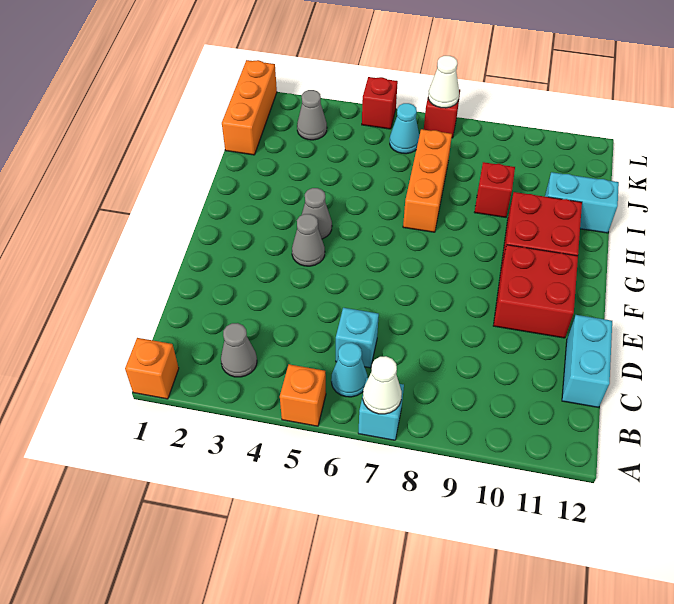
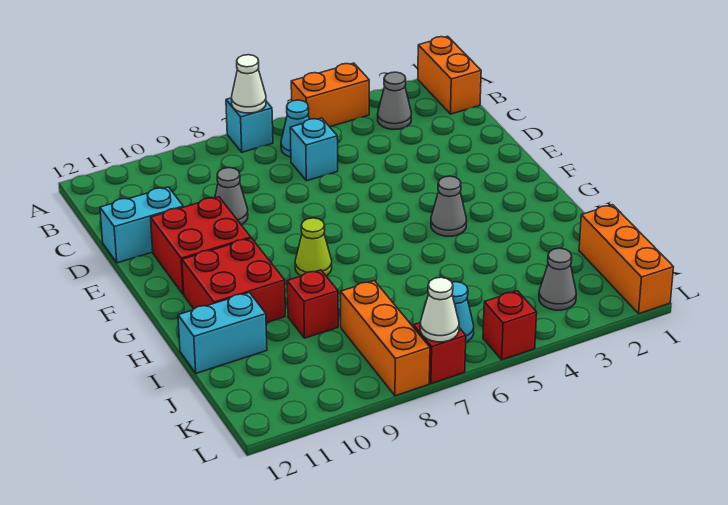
orange 1x1 brick [125,338,179,399] -> orange 1x2 brick [418,36,481,114]
orange 1x1 brick [280,364,326,426] -> orange 1x2 brick [291,63,369,127]
cyan 1x2 brick [562,315,612,407] -> cyan 1x2 brick turned to [100,187,183,263]
grey 1x1 cone [292,214,325,266] -> grey 1x1 cone moved to [215,168,248,225]
none -> lime 1x1 cone [295,218,332,276]
orange 1x3 brick [403,129,452,232] -> orange 1x3 brick moved to [341,281,430,396]

